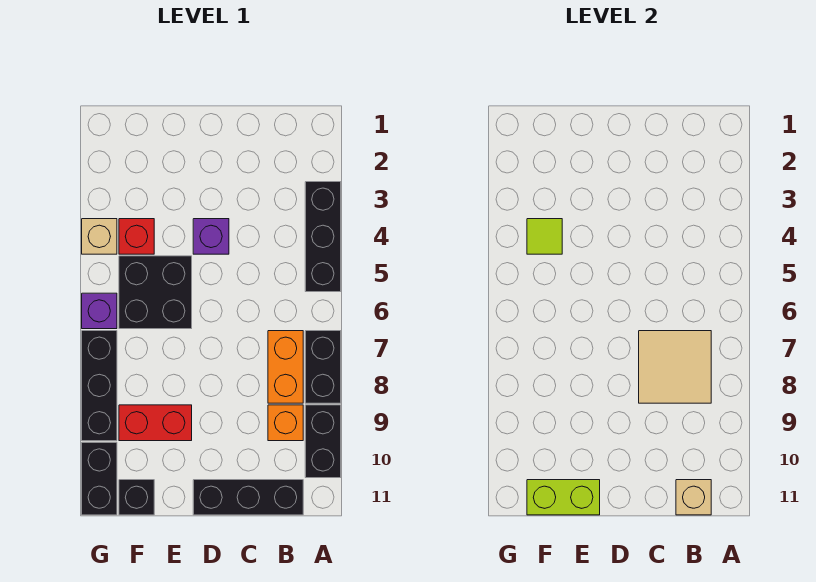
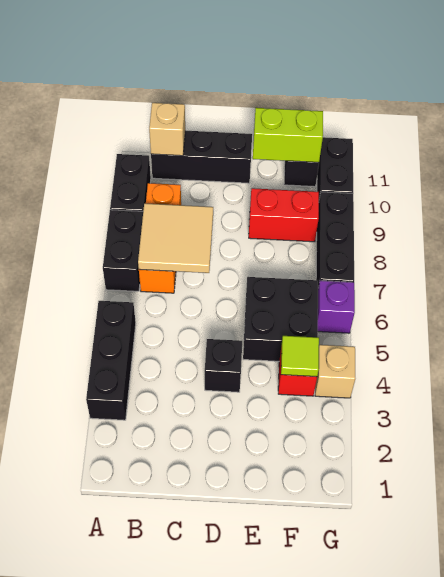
purple 1x1 brick [193,219,229,254] -> black 1x1 brick [205,339,242,392]

